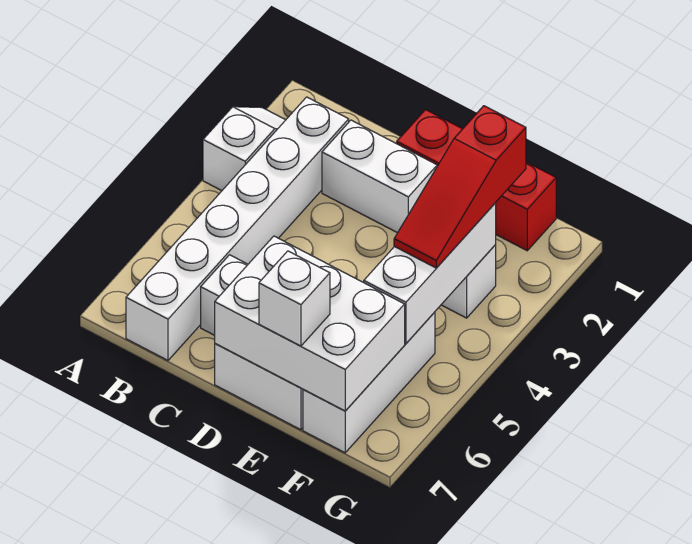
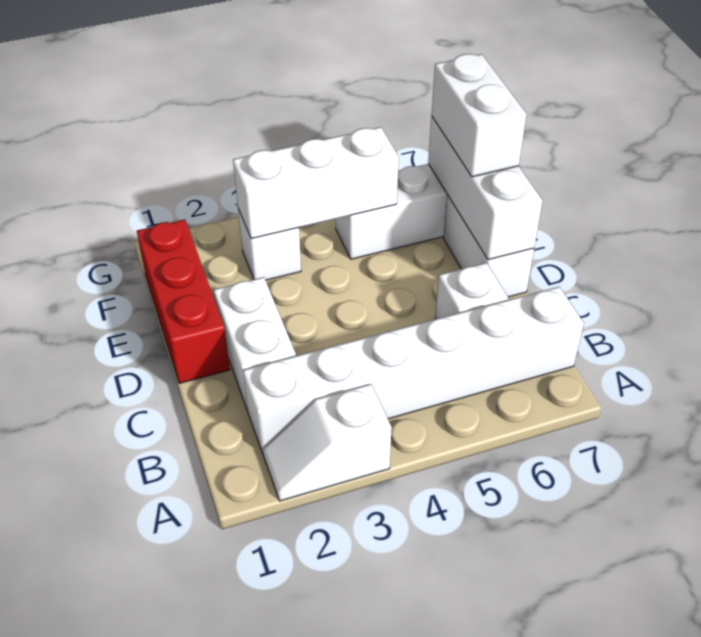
white 2x3 brick [215,236,405,411] -> white 1x3 brick [428,116,543,260]
white 1x1 brick [259,251,330,346] -> white 1x2 brick [432,54,527,177]
red 1x3 slope [394,106,526,268] -> none

